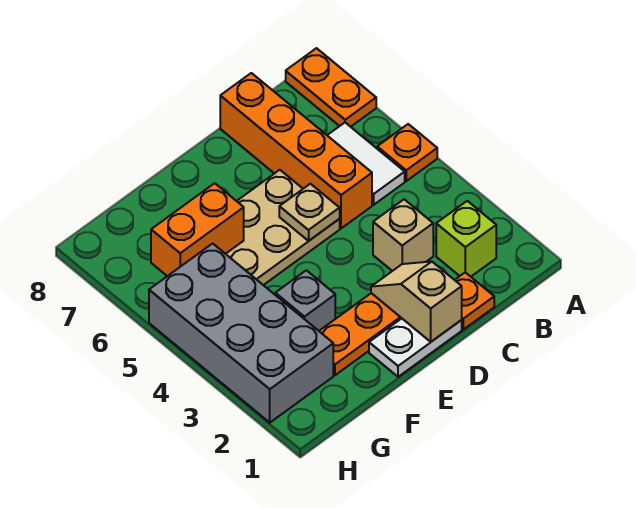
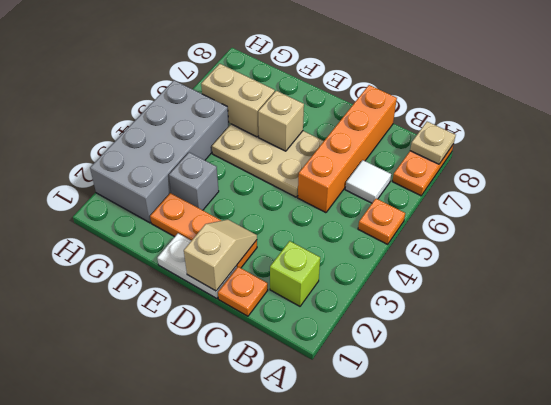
white 1x2 tile [327,123,405,205] -> white 1x1 tile [345,160,391,203]
tan 1x1 brick [373,199,433,271] -> tan 1x1 brick moved to [258,91,304,151]
tan 1x1 plate [279,184,340,241] -> tan 1x1 plate moved to [410,122,456,164]
orange 1x2 brick [151,183,244,276] -> tan 1x2 brick [201,64,275,137]

